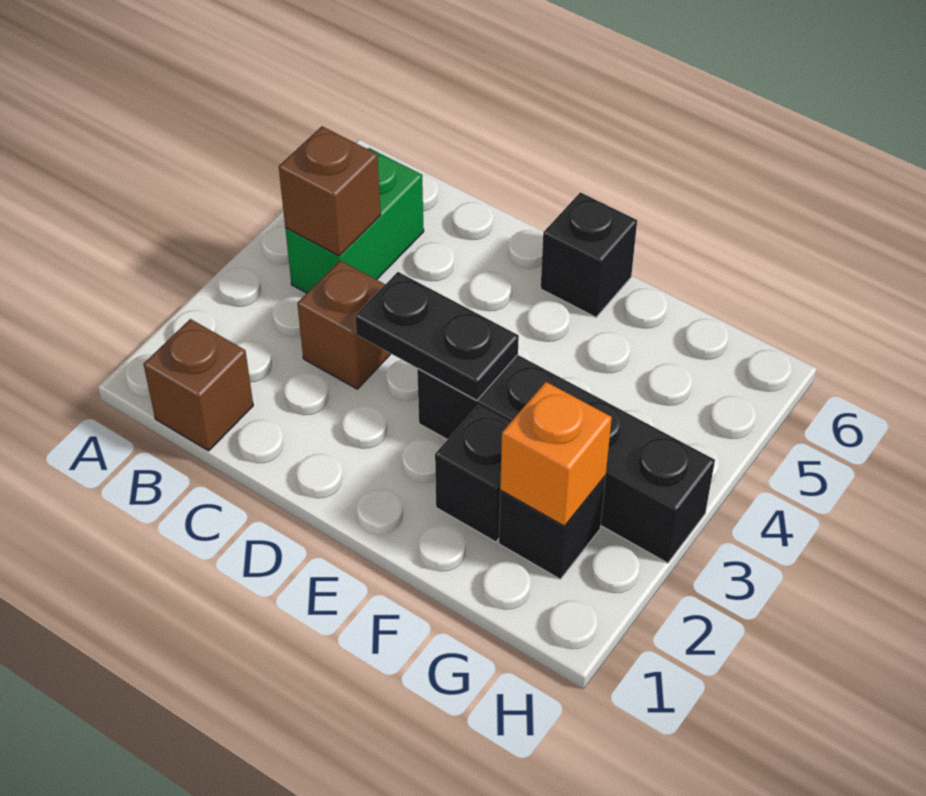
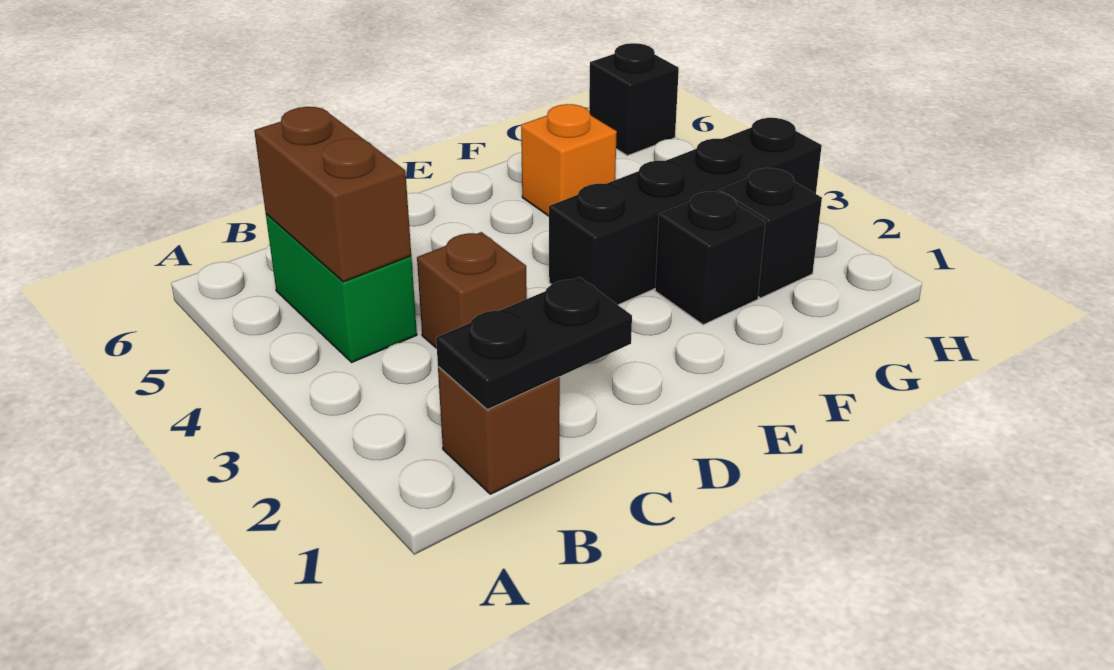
brown 1x1 brick [279,126,381,256] -> brown 1x2 brick [254,107,411,282]
black 1x2 plate [355,272,519,400] -> black 1x2 plate moved to [436,277,632,410]
black 1x1 brick [541,192,637,317] -> black 1x1 brick moved to [589,43,679,156]
orange 1x1 brick [500,382,612,526] -> orange 1x1 brick moved to [521,104,617,216]

